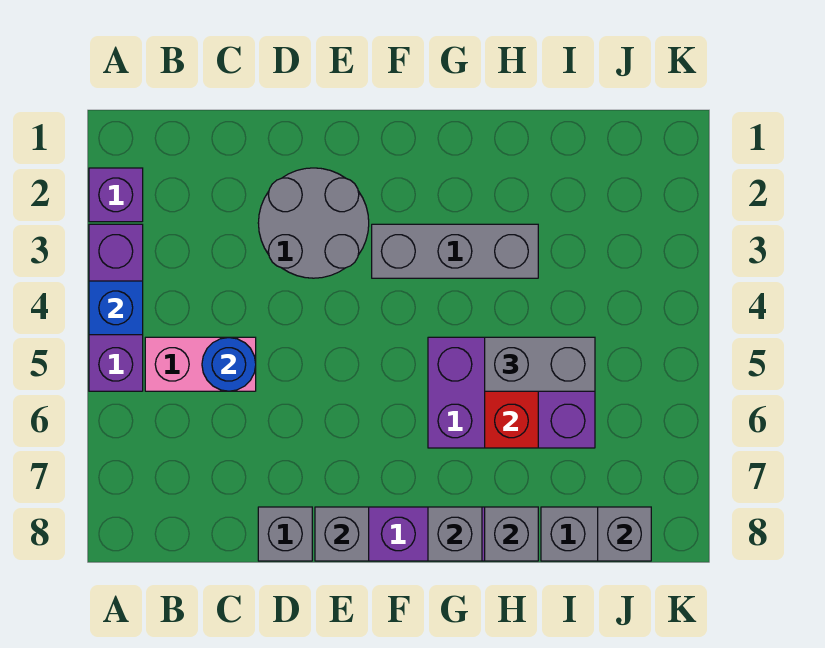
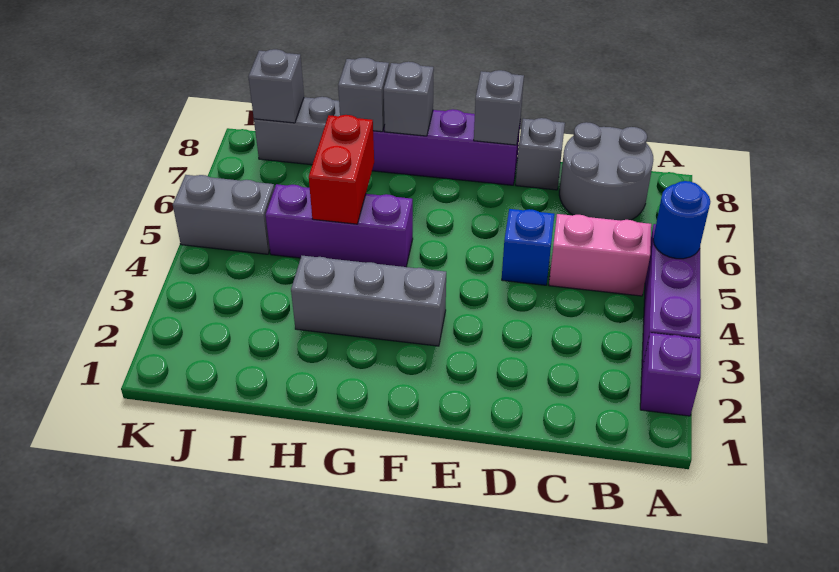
blue 1x1 brick [89,281,143,335] -> blue 1x1 brick moved to [502,209,555,285]
blue 1x1 round brick [202,337,256,391] -> blue 1x1 round brick moved to [653,181,710,259]
grey 2x2 round brick [258,168,369,278] -> grey 2x2 round brick moved to [559,122,653,221]
purple 2x3 brick [428,337,595,448] -> purple 1x3 brick [266,184,413,267]
grey 1x2 brick [485,337,595,391] -> grey 1x2 brick moved to [173,175,274,254]

